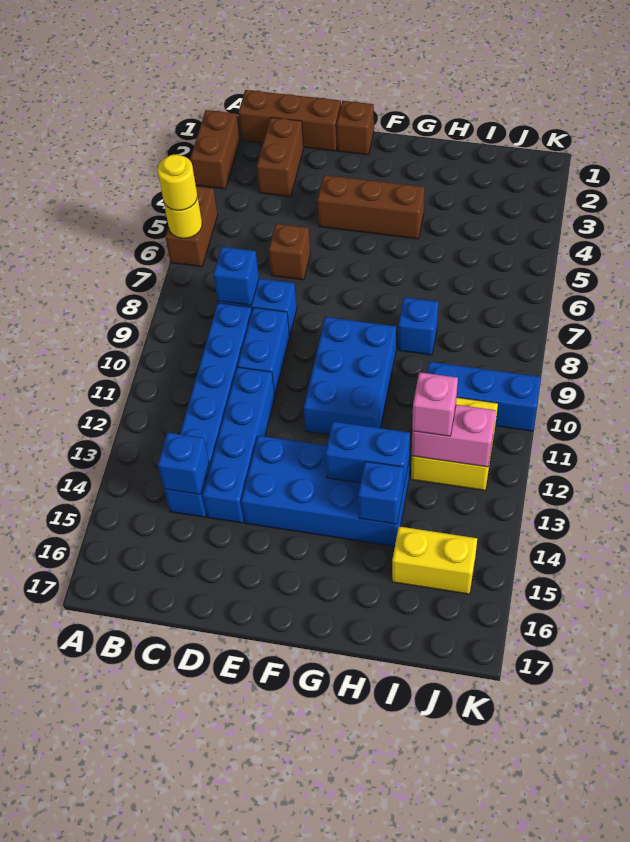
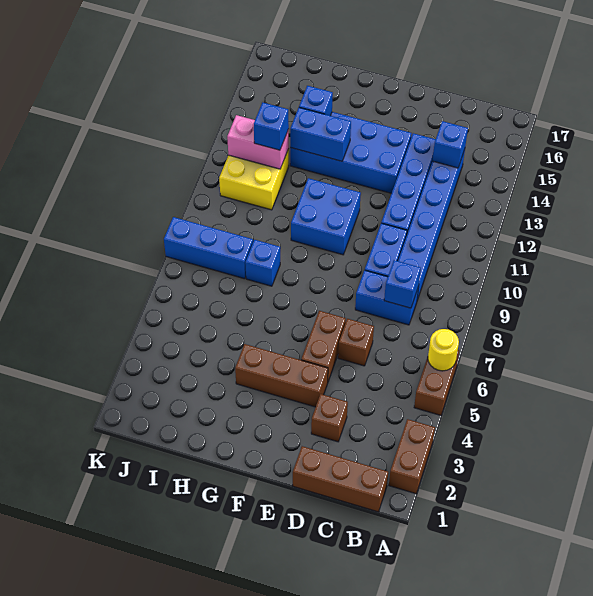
yellow 1x1 round brick [157,154,197,210] -> none
brown 1x2 brick [257,117,304,197] -> brown 1x2 brick moved to [301,311,346,381]
brown 1x1 brick [337,101,374,155] -> brown 1x1 brick moved to [311,394,348,442]
blue 2x3 brick [304,317,396,435] -> blue 2x2 brick [291,178,361,255]
blue 1x3 brick [427,362,541,431] -> blue 1x3 brick moved to [164,217,253,279]
pink 1x1 brick [412,372,458,436] -> blue 1x1 brick [254,102,289,150]
yellow 1x2 brick [392,527,477,594] -> none

